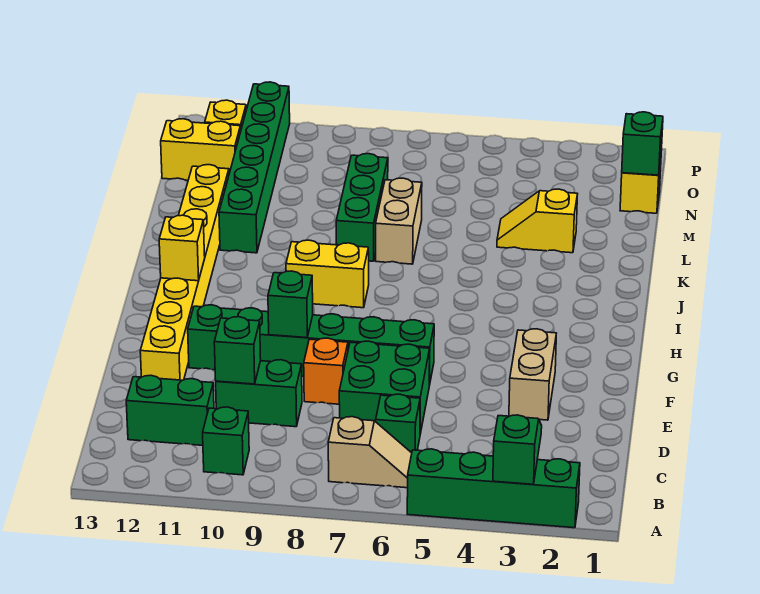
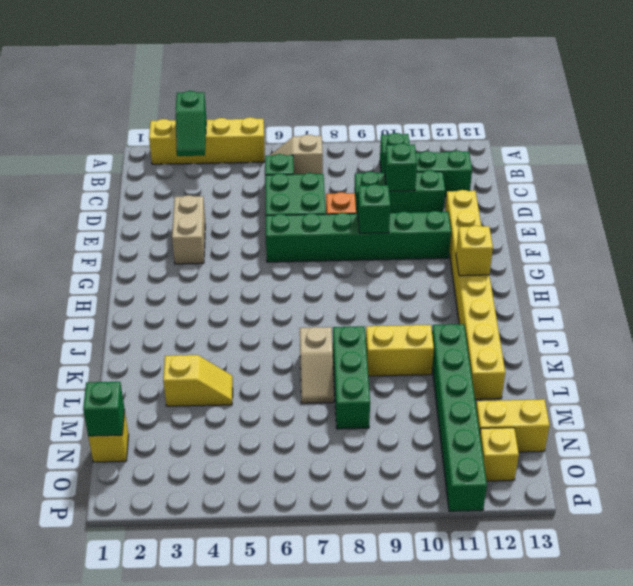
green 1x4 brick [407,449,580,528] -> yellow 1x4 brick [149,117,265,164]
green 1x2 brick [216,360,302,427] -> green 1x3 brick [354,170,445,214]
yellow 1x2 brick [286,240,369,308] -> yellow 1x2 brick moved to [366,325,434,376]
tan 1x2 brick [376,178,422,264] -> tan 1x2 slope [300,327,334,403]

